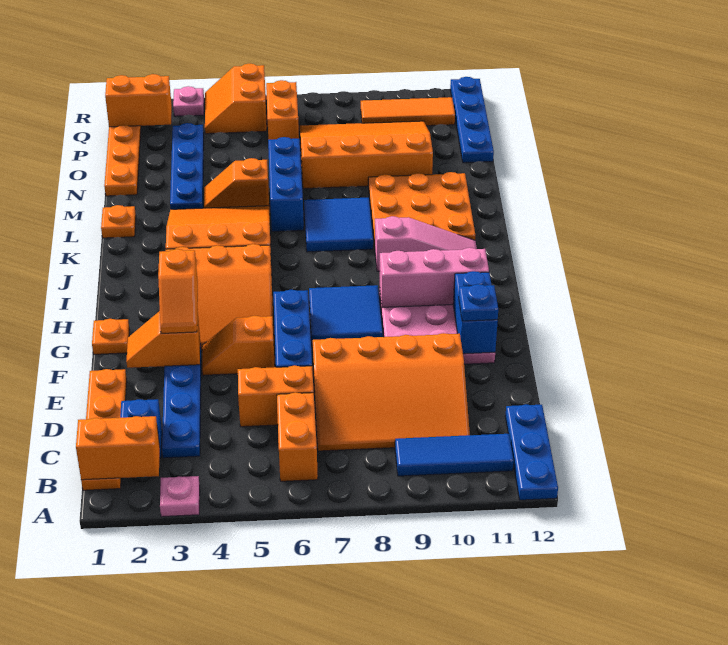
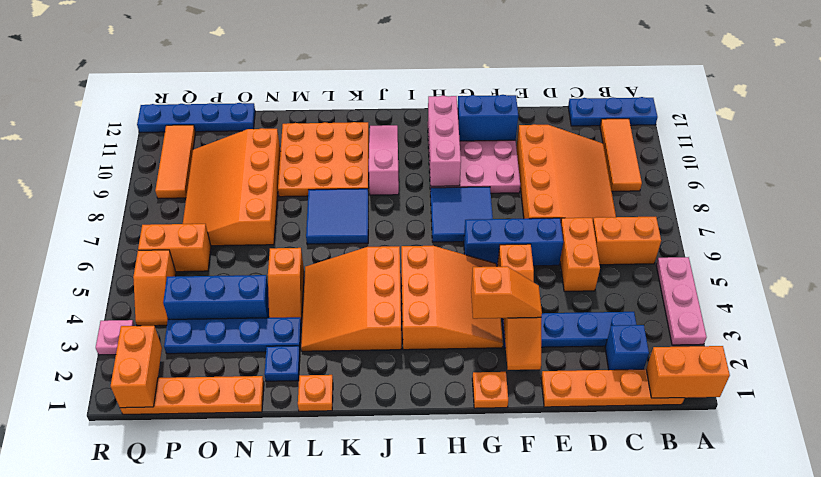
pink 1x1 plate [160,476,200,517] -> pink 1x3 plate [656,257,707,345]
orange 1x2 brick [76,416,160,480] -> orange 1x2 brick turned to [646,346,730,398]
blue 1x3 tile [395,434,514,476] -> orange 1x3 tile [600,119,642,191]
blue 1x1 plate [459,284,498,321] -> blue 1x1 plate moved to [264,346,300,381]
blue 1x3 brick [268,137,304,231] -> blue 1x3 brick moved to [163,275,269,319]
orange 2x2 slope [205,64,267,134] -> orange 1x2 slope [133,250,176,326]

